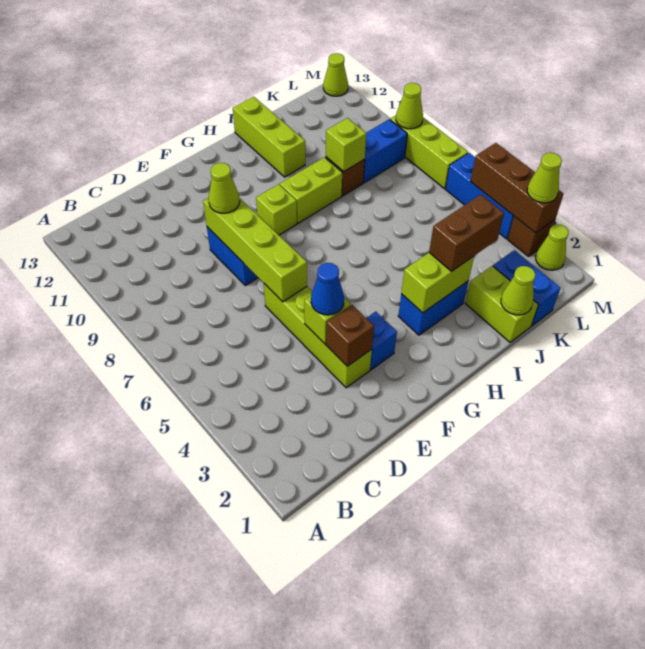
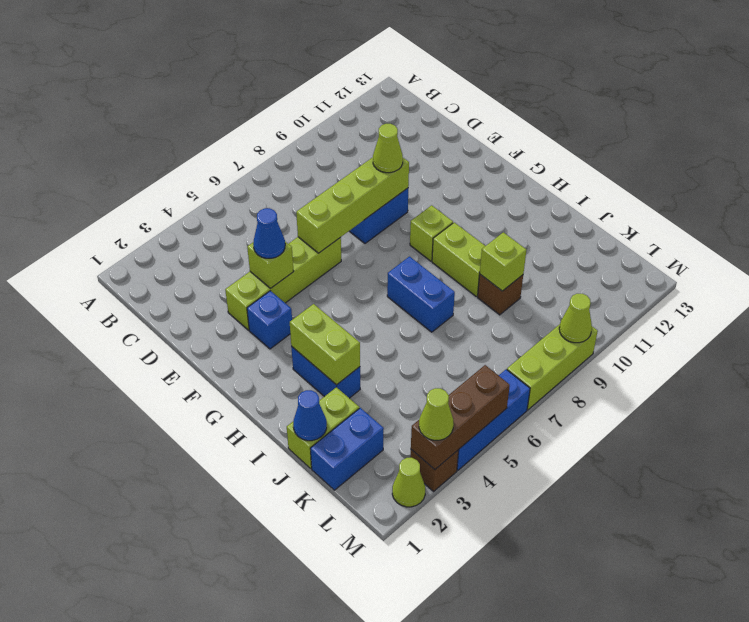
brown 1x1 brick [326,305,374,366] -> none
brown 1x2 brick [429,195,504,271] -> none
lime 1x3 brick [233,97,305,177] -> none
lime 1x1 cone [501,266,535,315] -> blue 1x1 cone [293,390,327,441]
blue 1x2 brick [363,119,407,183] -> blue 1x2 brick moved to [387,257,455,332]
lime 1x1 cone [323,53,348,96] -> none

